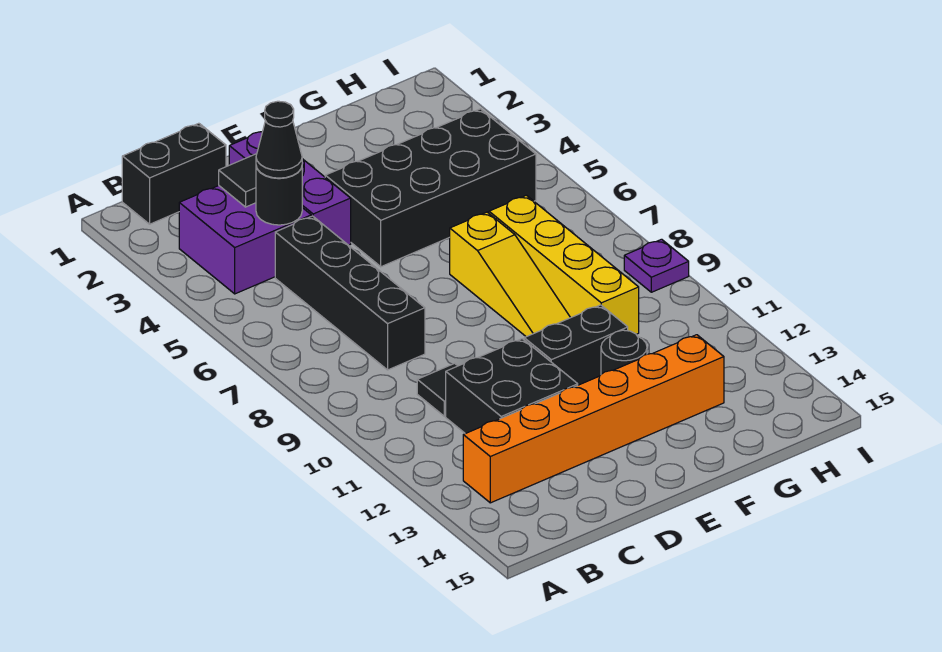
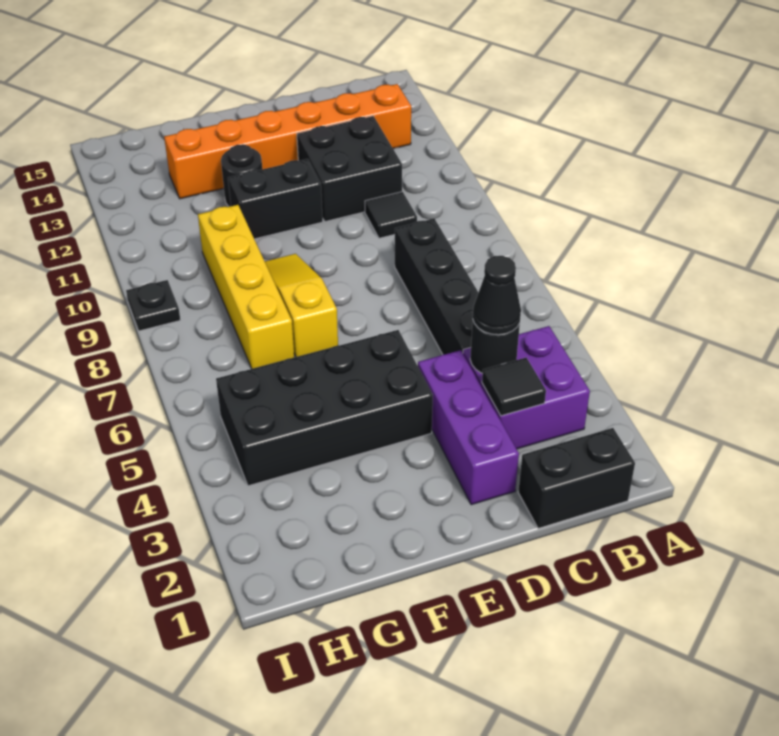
purple 1x1 plate [624,239,689,292] -> black 1x1 plate [126,280,180,331]

